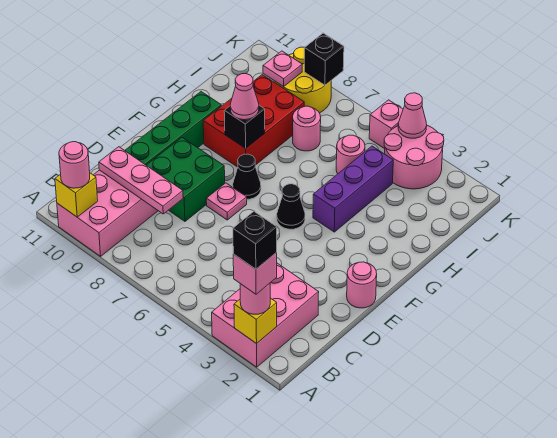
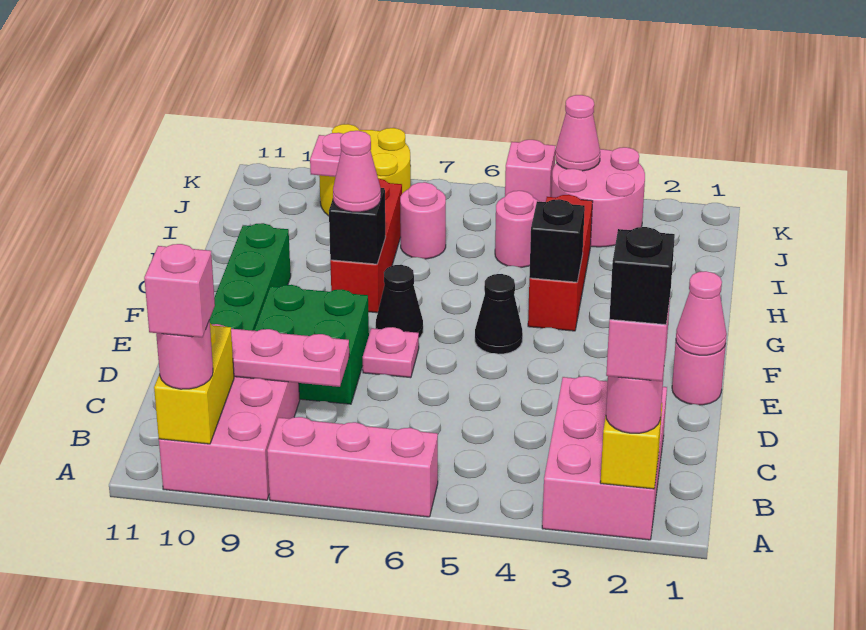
none -> pink 1x3 brick [267,417,438,517]
yellow 1x1 brick [55,173,98,217] -> yellow 1x2 brick [154,323,234,444]
none -> pink 1x1 brick [144,244,215,337]
none -> pink 1x1 cone [676,271,727,355]
purple 1x3 brick [313,146,393,232] -> red 1x3 brick [528,195,593,331]
red 2x3 brick [203,75,304,167] -> red 1x3 brick [330,178,402,313]
black 1x1 brick [304,33,344,85] -> black 1x1 brick moved to [529,199,585,282]

